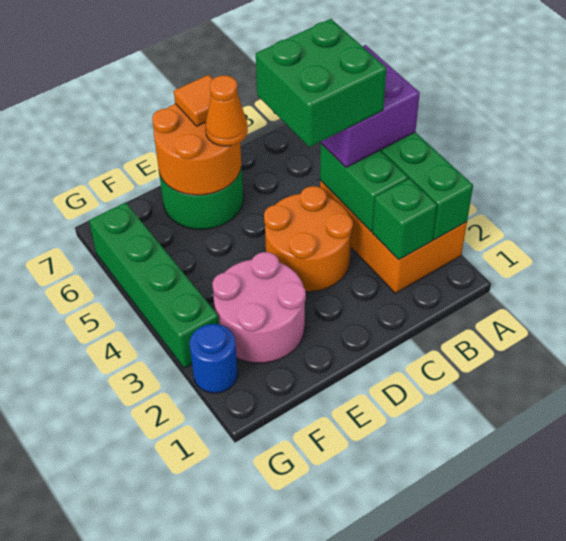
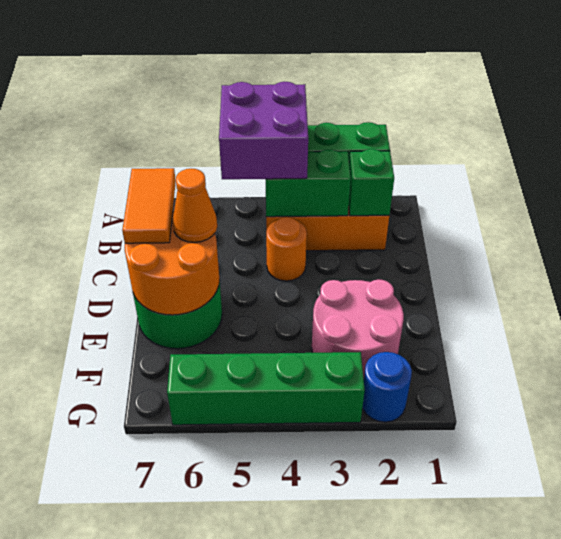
green 2x2 brick [256,19,386,147] -> none
orange 2x2 round brick [264,186,353,292] -> orange 1x1 round brick [266,217,307,281]
orange 1x1 tile [174,75,213,126] -> orange 1x2 tile [122,168,176,243]

